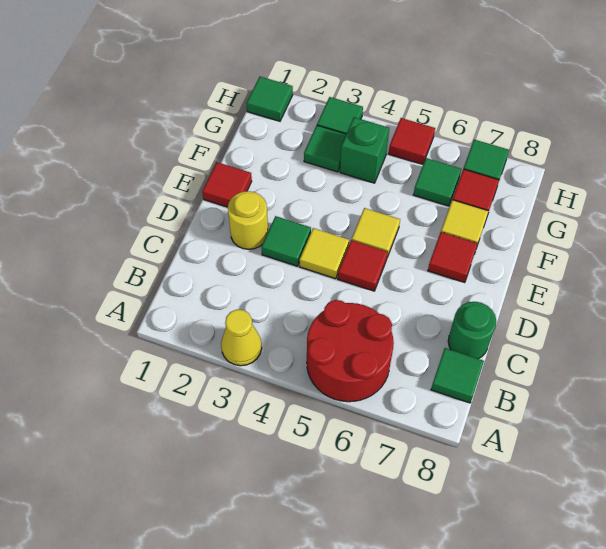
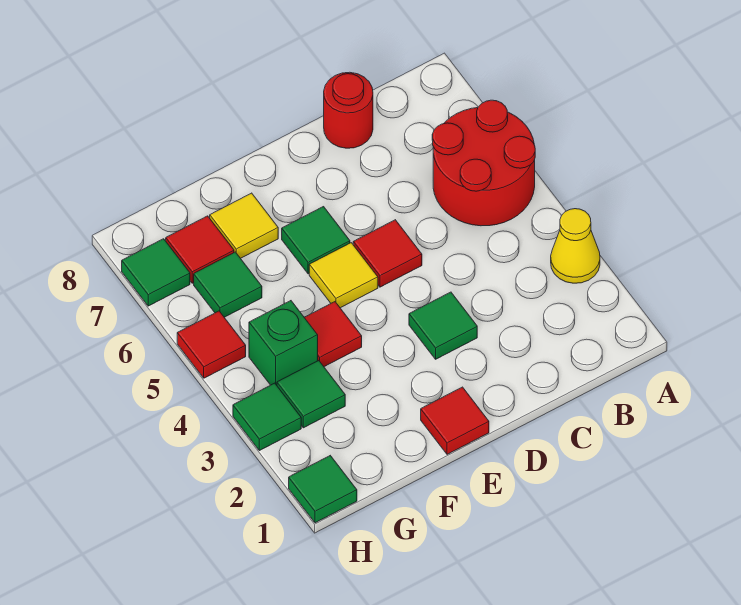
green 1x1 tile [431,348,484,403] -> green 1x1 tile moved to [282,207,350,274]
green 1x1 round brick [448,302,496,359] -> red 1x1 round brick [324,72,373,148]
yellow 1x1 round brick [228,191,268,249] -> none
yellow 1x1 tile [300,228,349,279] -> none
red 1x1 tile [428,232,478,283] -> red 1x1 tile moved to [304,302,362,367]

